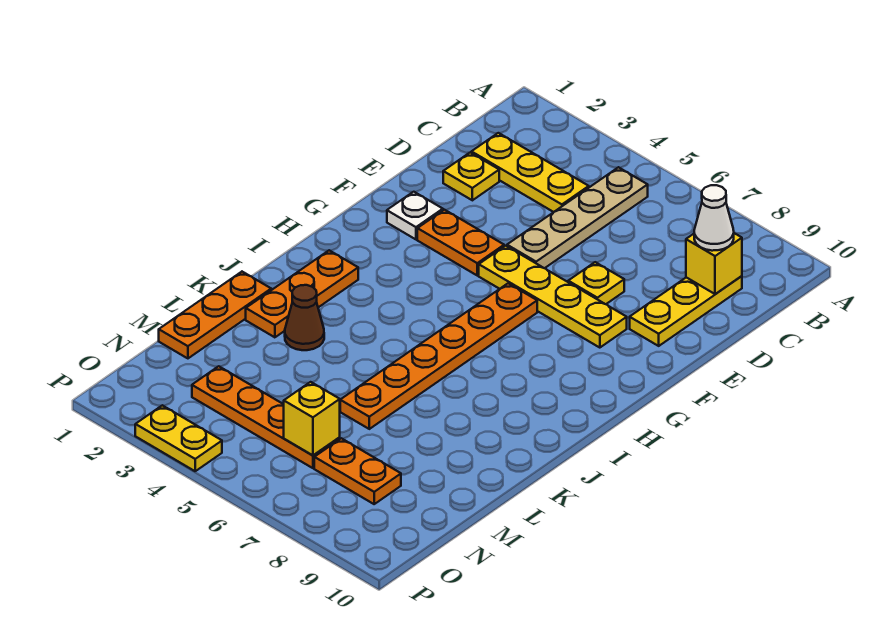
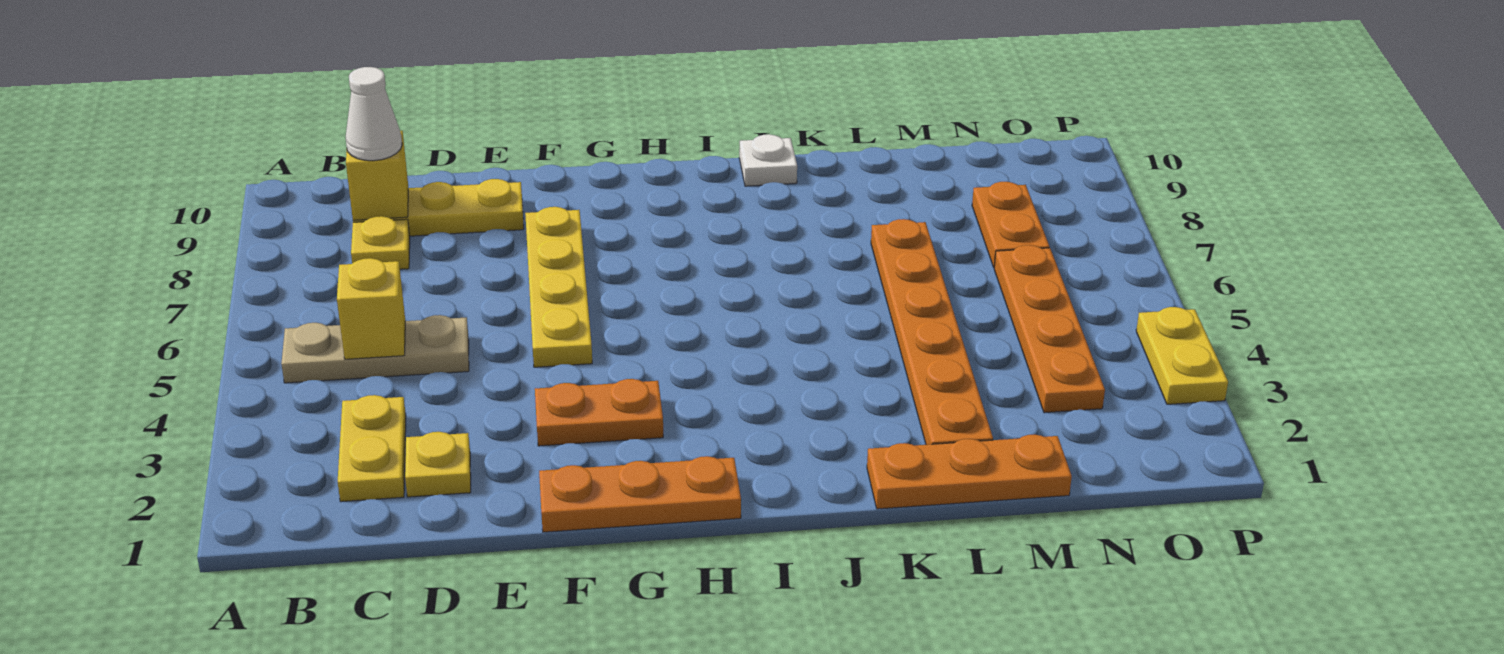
tan 1x4 plate [507,167,648,268] -> tan 1x3 plate [281,315,469,383]
yellow 1x3 plate [471,133,589,212] -> yellow 1x2 plate [338,395,406,502]
yellow 1x1 plate [568,262,624,304] -> yellow 1x1 plate moved to [351,216,410,269]
white 1x1 plate [387,192,443,239] -> white 1x1 plate moved to [739,134,797,186]
orange 1x2 plate [417,210,504,275] -> orange 1x2 plate turned to [535,379,663,446]
orange 1x6 plate [340,283,537,429] -> orange 1x6 plate turned to [871,219,993,445]
orange 1x3 plate [246,250,358,337] -> orange 1x3 plate moved to [539,456,741,532]
brown 1x1 cone [285,285,324,350] -> none
yellow 1x1 brick [284,382,340,455] -> yellow 1x1 brick moved to [337,258,405,359]

